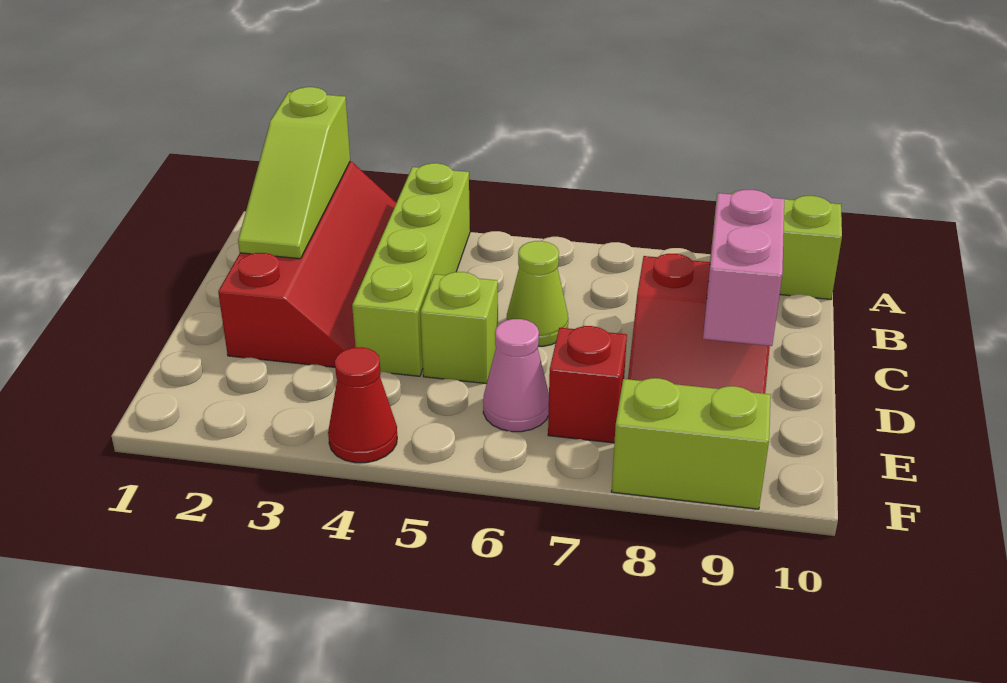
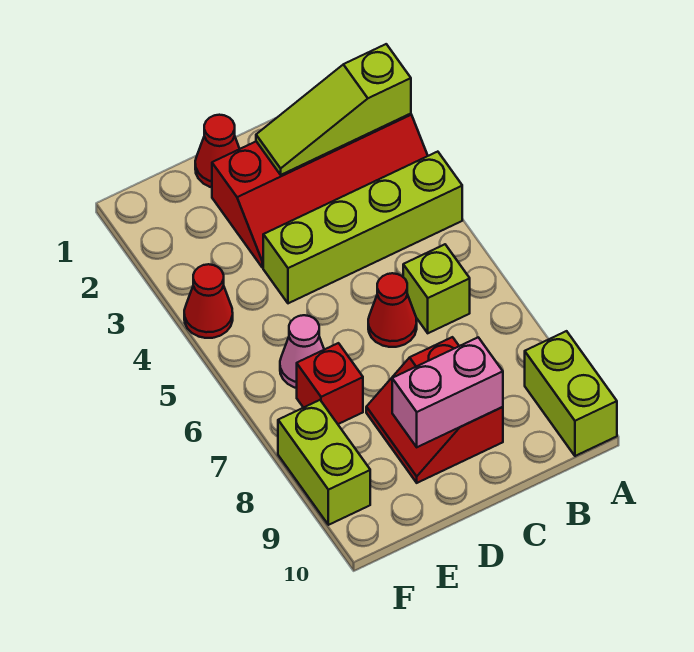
lime 1x1 cone [507,241,568,346] -> red 1x1 cone [368,273,417,347]
none -> red 1x1 cone [195,115,239,187]
lime 1x1 brick [420,272,498,384] -> lime 1x1 brick moved to [403,244,470,333]

